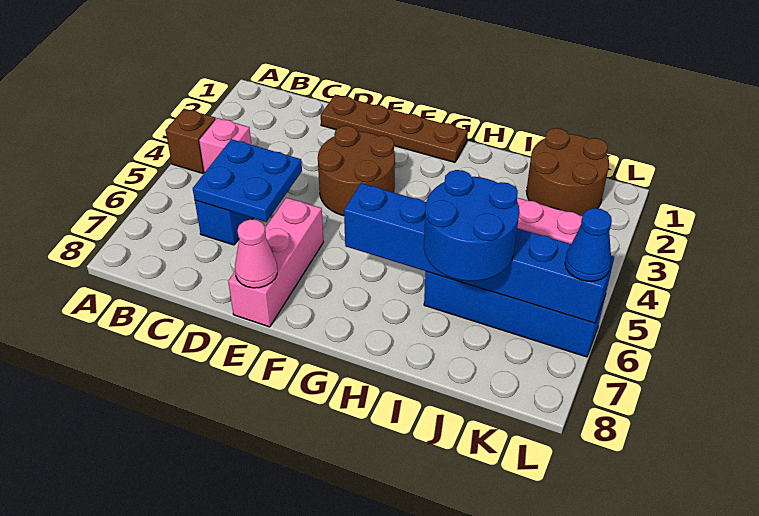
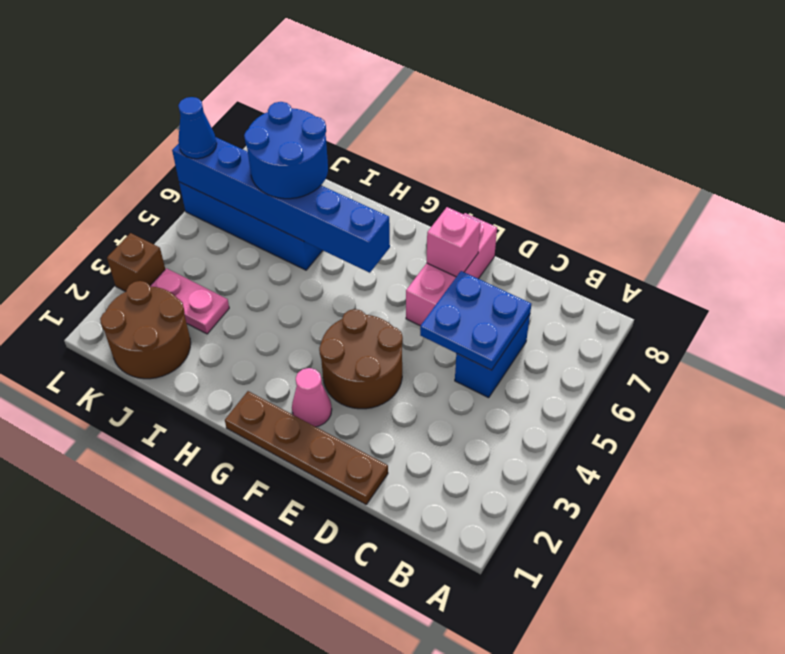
brown 1x1 brick [165,109,216,173] -> brown 1x1 brick moved to [107,233,165,292]
pink 1x1 brick [199,118,251,173] -> pink 1x1 brick moved to [427,207,481,277]
pink 1x1 cone [235,219,277,288] -> pink 1x1 cone moved to [292,368,332,427]

